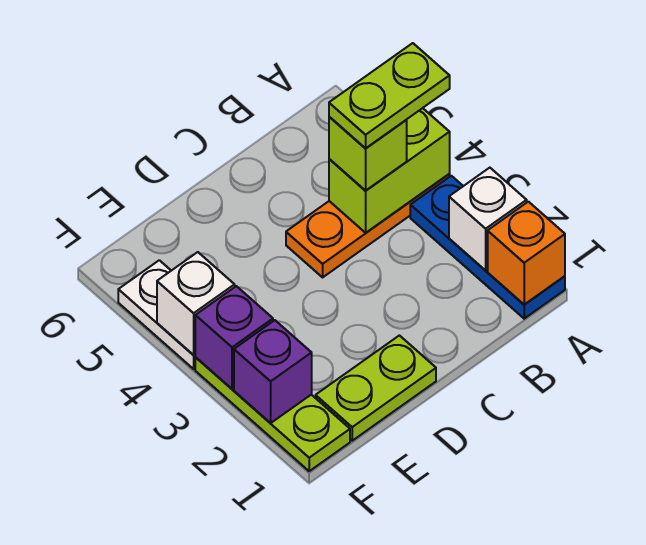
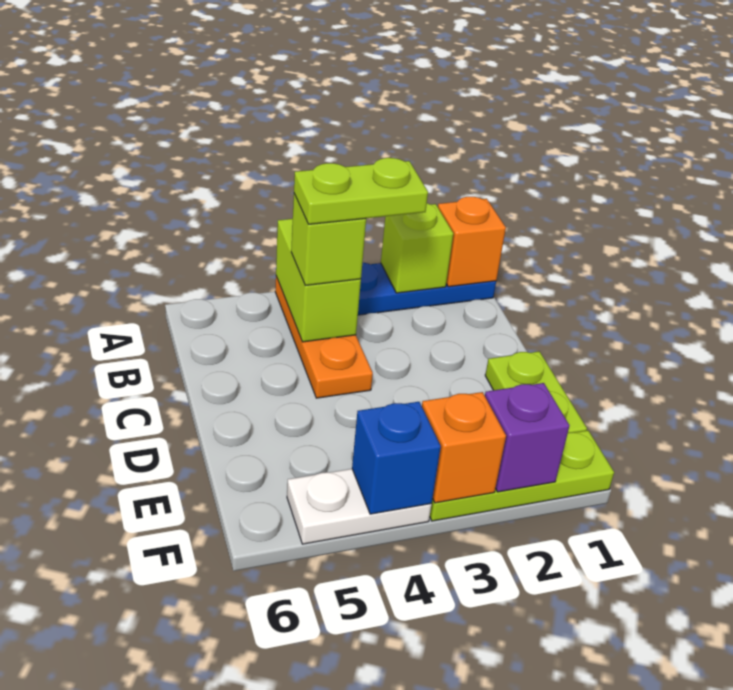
white 1x1 brick [449,168,527,271] -> lime 1x1 brick [381,203,453,293]
lime 1x2 plate [329,43,450,148] -> lime 1x2 plate turned to [294,158,428,224]
purple 1x1 brick [195,286,273,389] -> orange 1x1 brick [422,392,506,503]
white 1x1 brick [157,252,235,355] -> blue 1x1 brick [352,402,441,514]

